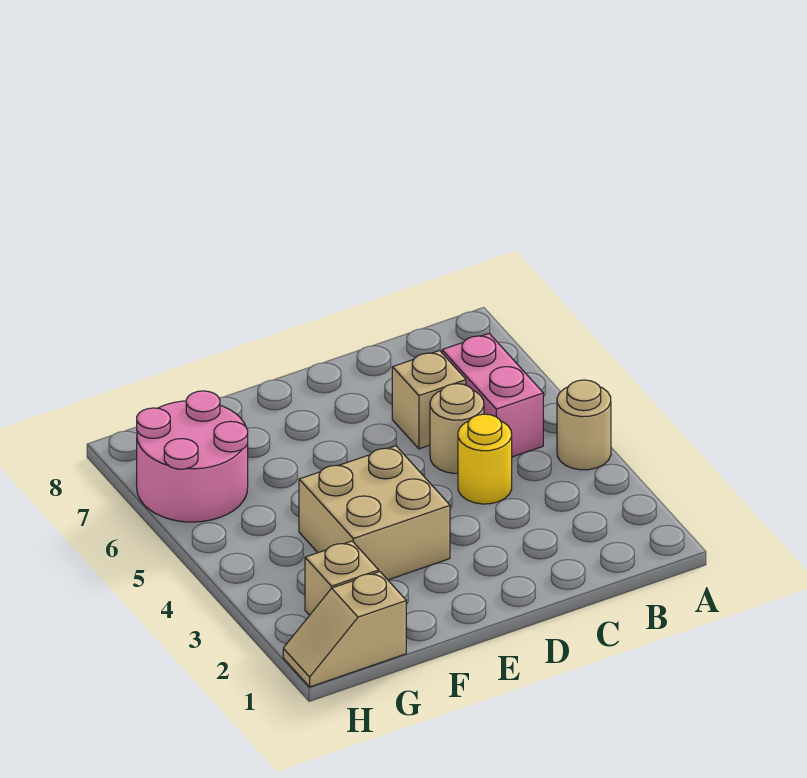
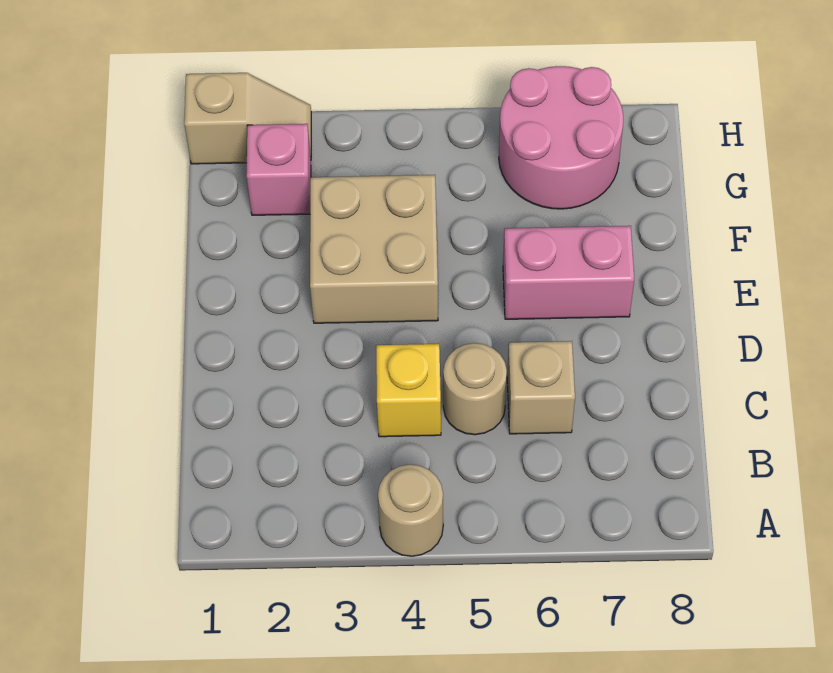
pink 1x2 brick [442,334,543,457] -> pink 1x2 brick moved to [503,226,634,319]
yellow 1x1 round brick [458,414,512,504] -> yellow 1x1 brick [376,344,441,437]
tan 1x2 slope [283,572,406,687] -> tan 1x2 slope turned to [184,73,311,164]
tan 1x1 brick [305,541,379,615] -> pink 1x1 brick [246,124,311,215]

